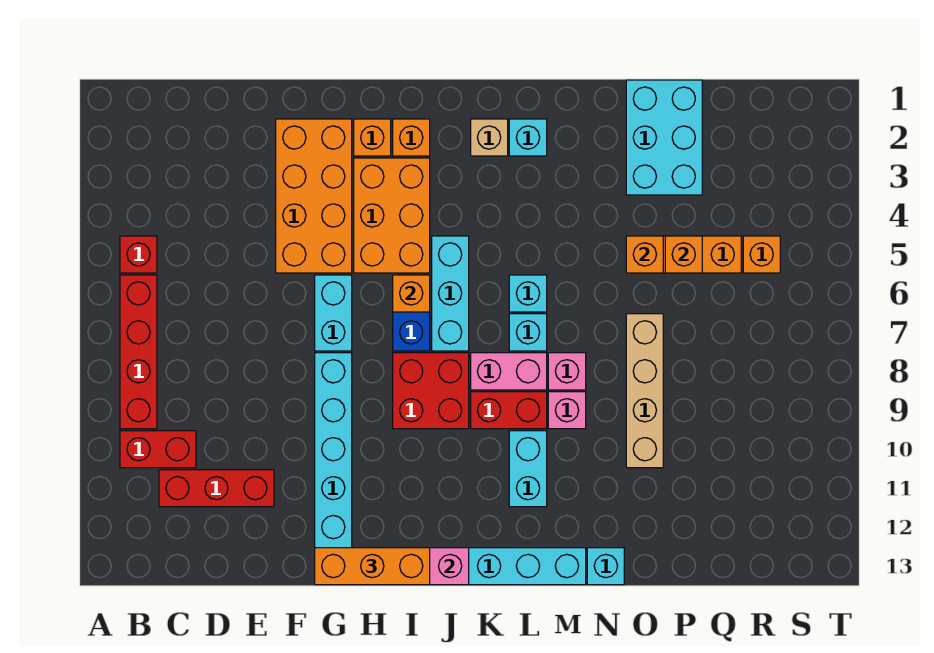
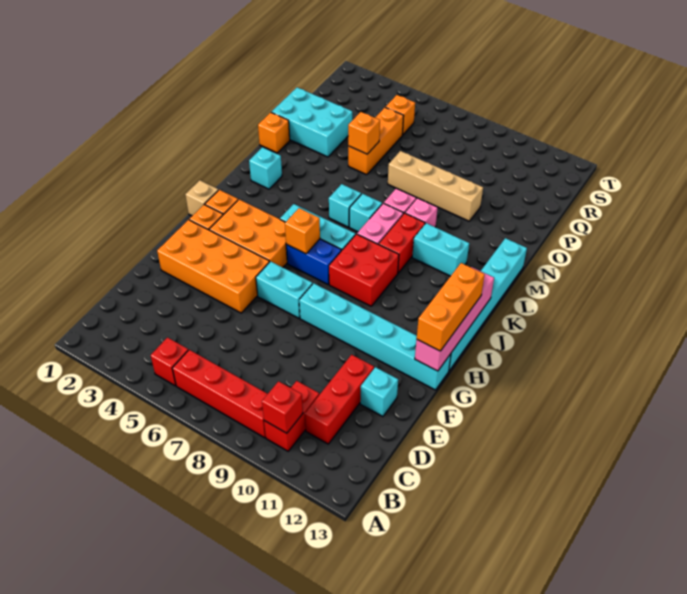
none -> red 1x1 brick [262,381,303,433]
tan 1x1 brick [471,119,508,156] -> tan 1x1 brick moved to [185,180,218,216]
cyan 1x1 brick [587,548,624,585] -> cyan 1x1 brick moved to [360,367,398,416]
orange 1x1 brick [665,236,702,273] -> orange 1x1 brick moved to [258,113,290,153]

